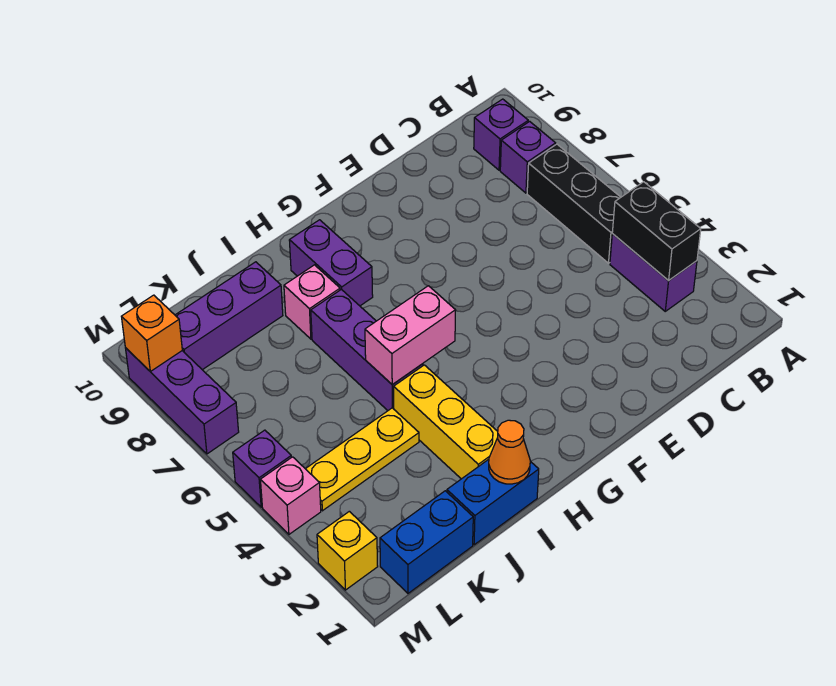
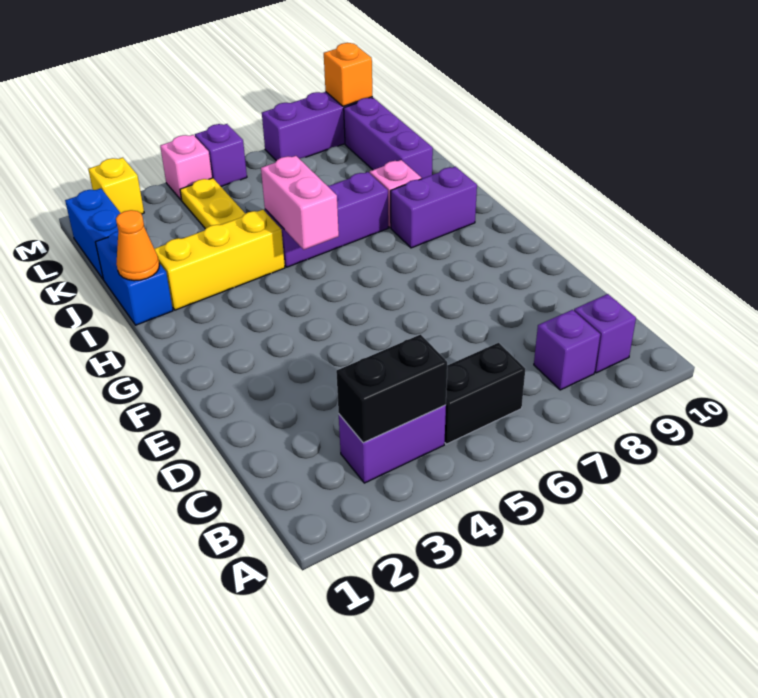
black 1x3 brick [527,144,621,263] -> black 1x2 brick [445,343,525,444]

